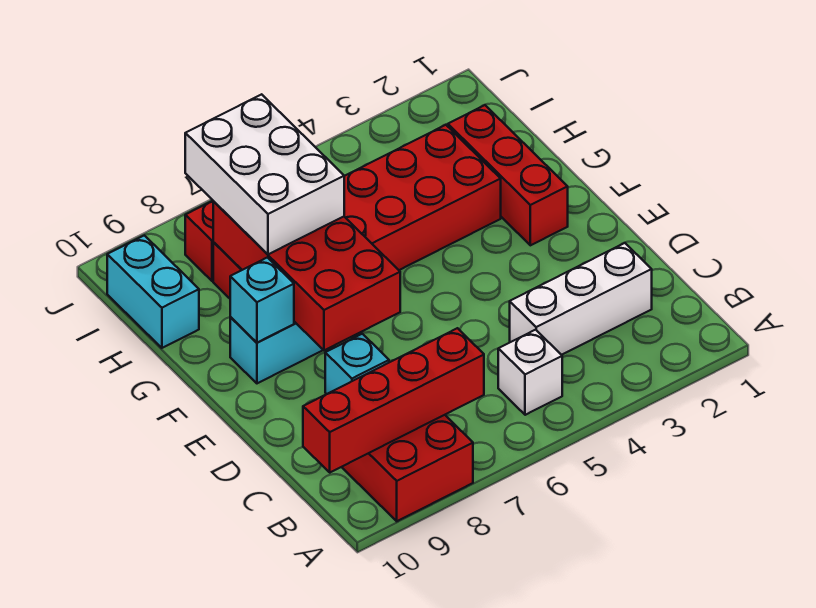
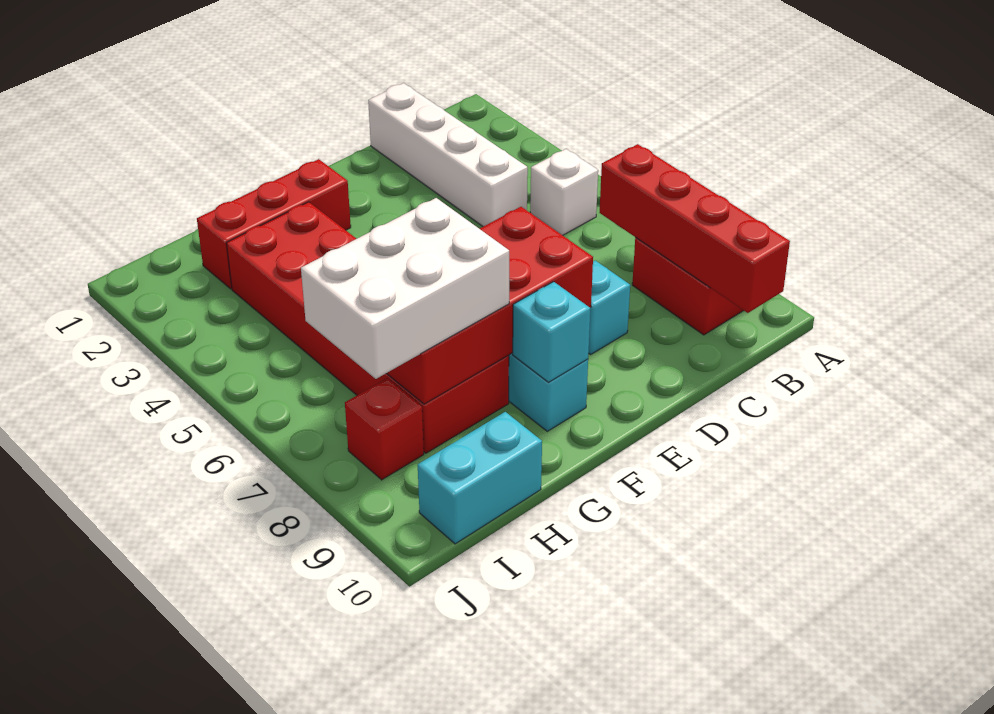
white 1x3 brick [510,243,652,355] -> white 1x4 brick [368,83,528,227]

